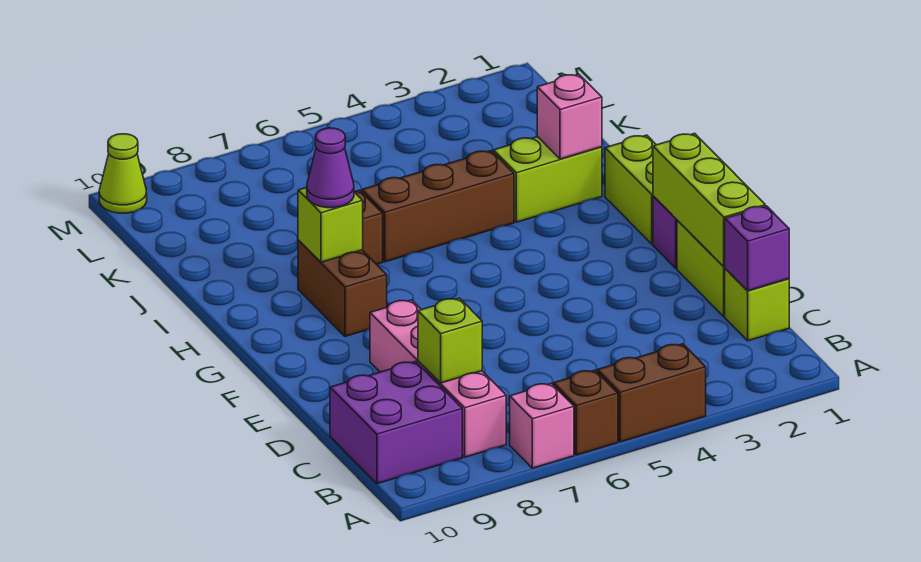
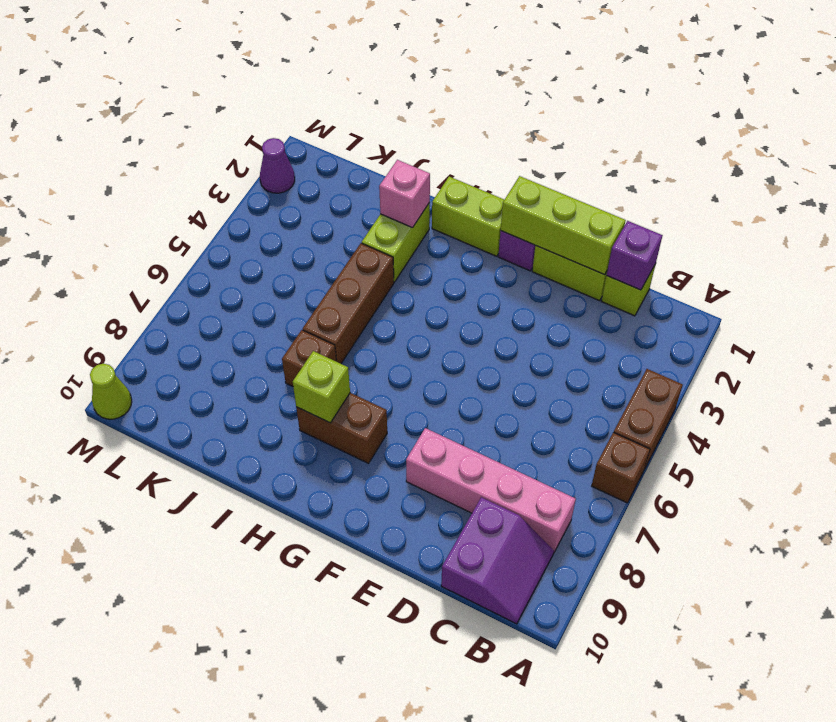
pink 1x1 brick [510,383,574,468] -> none
purple 2x2 brick [330,361,462,484] -> purple 2x2 slope [441,497,554,624]
lime 1x1 brick [418,298,482,383] -> none
purple 1x1 cone [307,128,354,208] -> purple 1x1 cone moved to [260,138,295,193]

